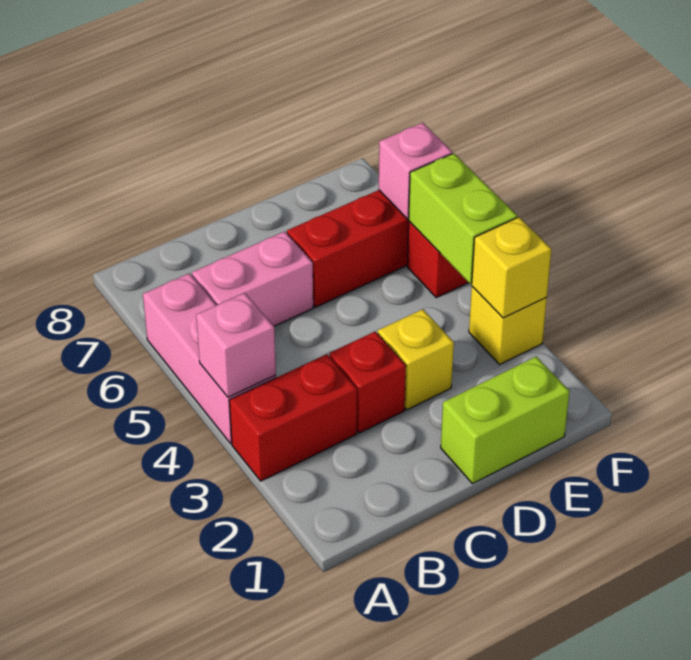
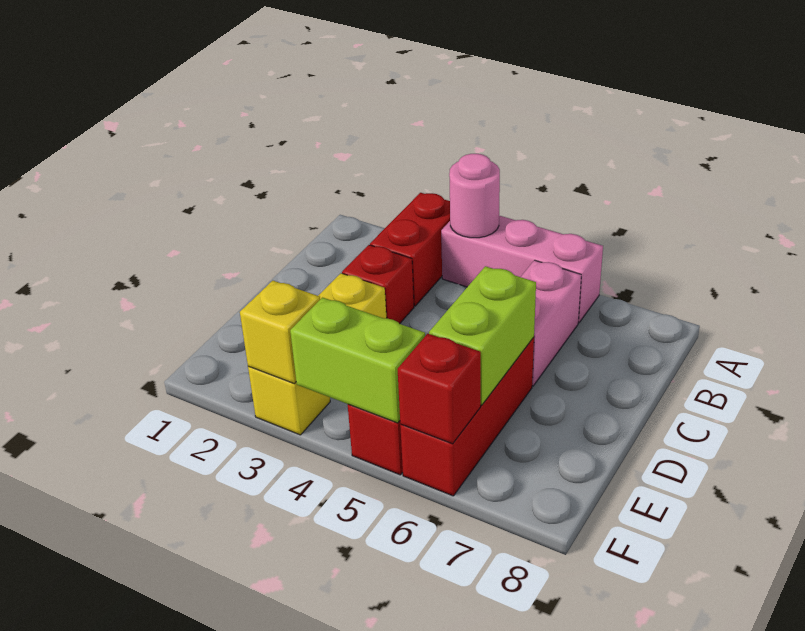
pink 1x1 brick [196,293,276,397] -> pink 1x1 round brick [449,154,500,238]
lime 1x2 brick [441,357,570,484] -> lime 1x2 brick moved to [429,266,536,405]
pink 1x1 brick [379,123,452,219] -> red 1x1 brick [398,334,481,444]

